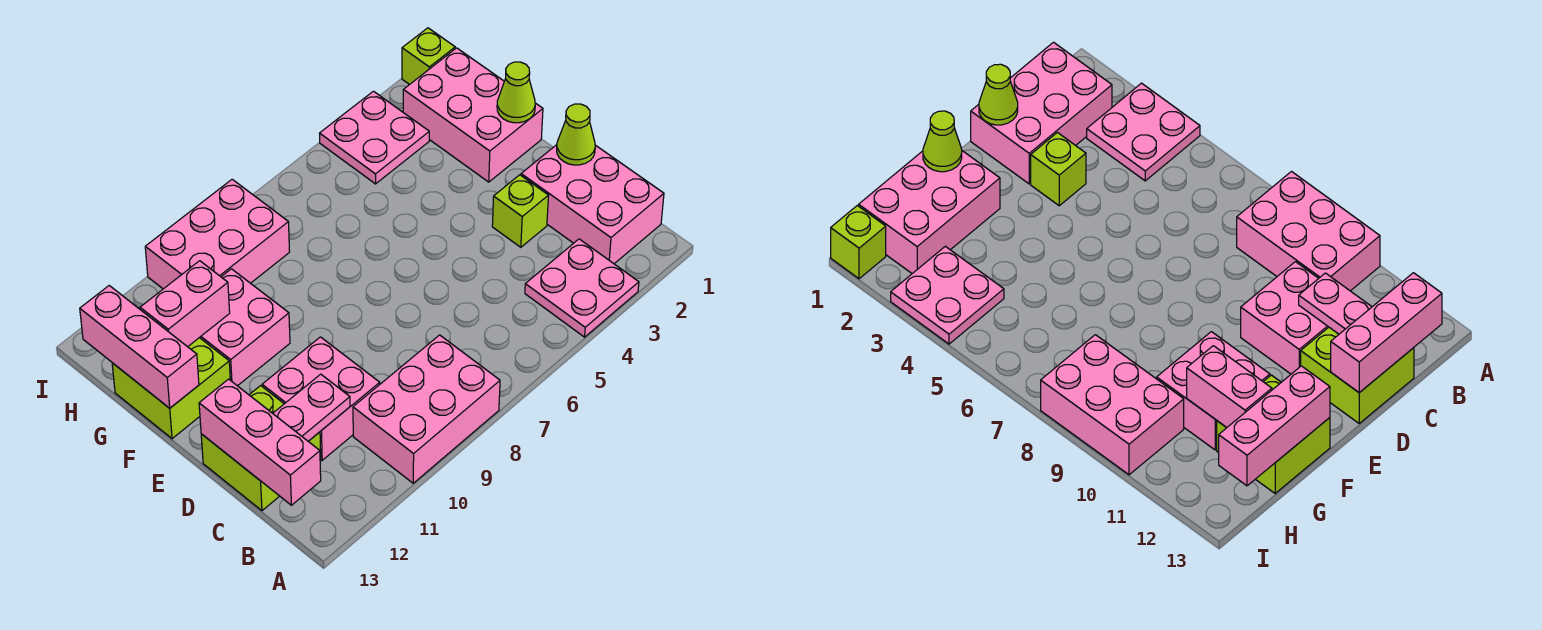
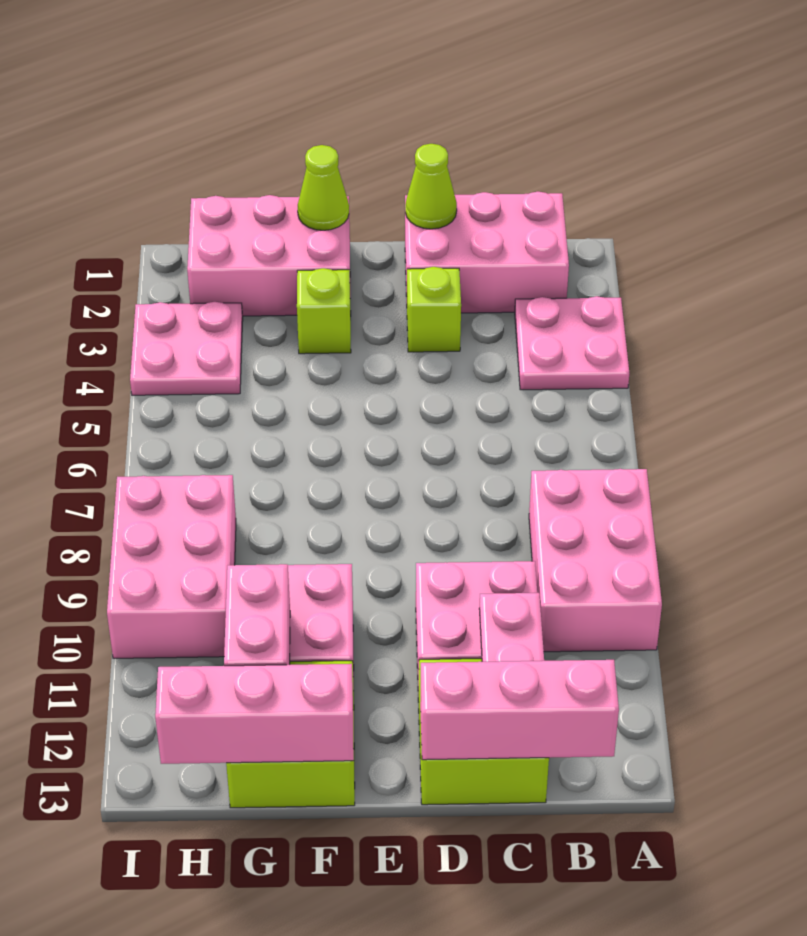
lime 1x1 brick [402,28,455,85] -> lime 1x1 brick moved to [297,268,351,354]

